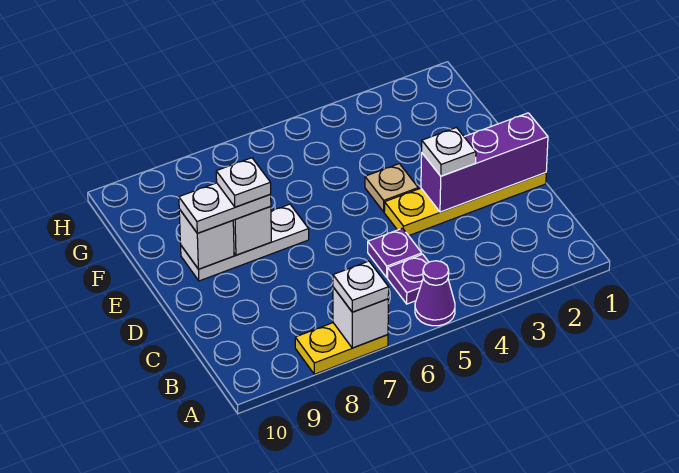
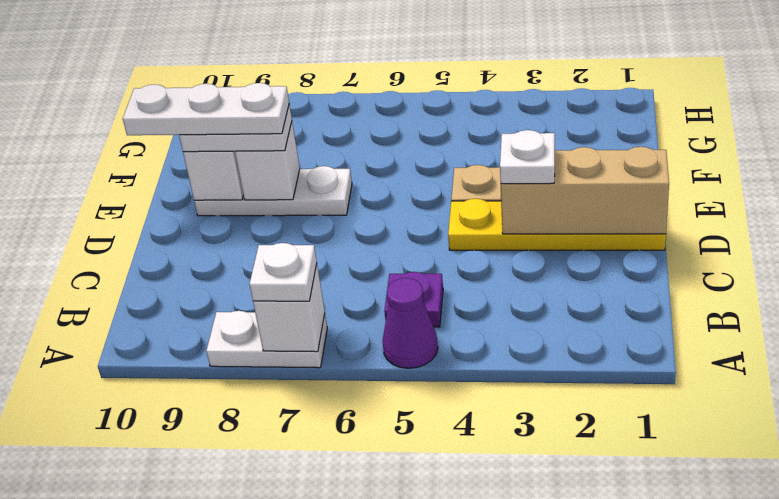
yellow 1x2 plate [295,323,388,374] -> white 1x2 plate [206,311,327,368]
purple 1x1 plate [368,228,422,277] -> none
purple 1x3 brick [421,113,548,212] -> tan 1x3 brick [501,147,669,234]
white 1x1 plate [216,158,271,207] -> white 1x3 plate [123,83,289,135]

